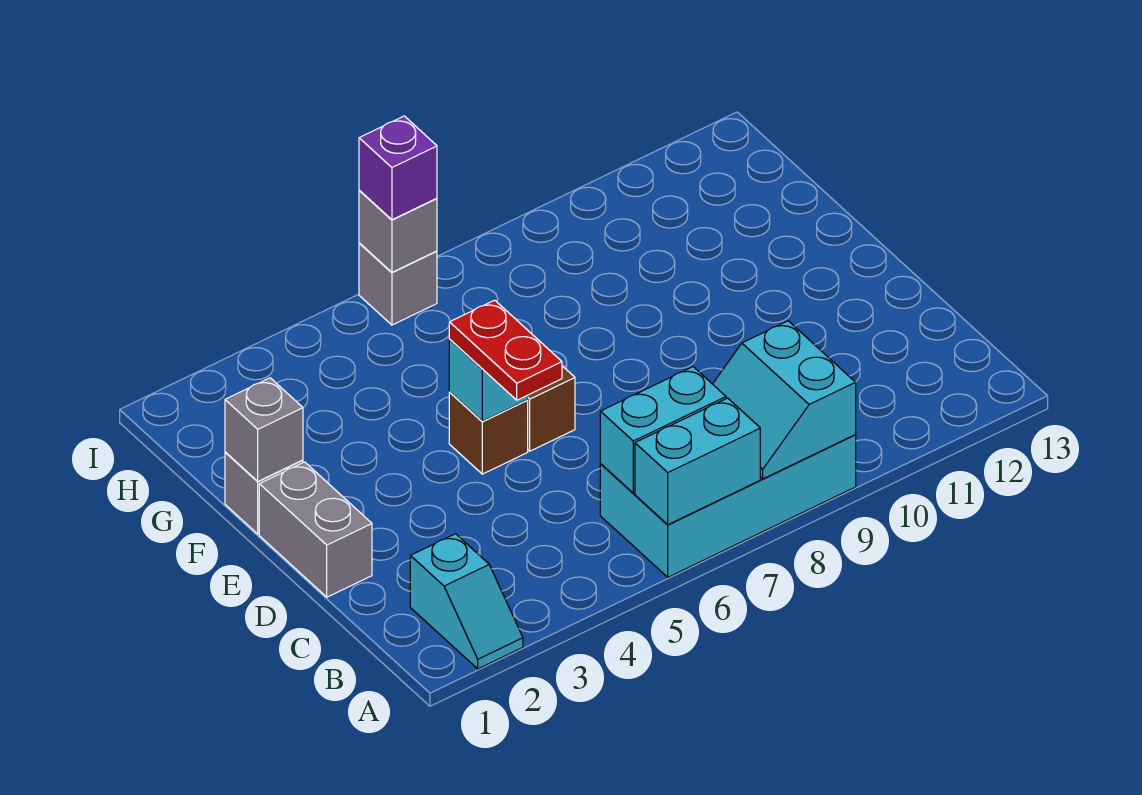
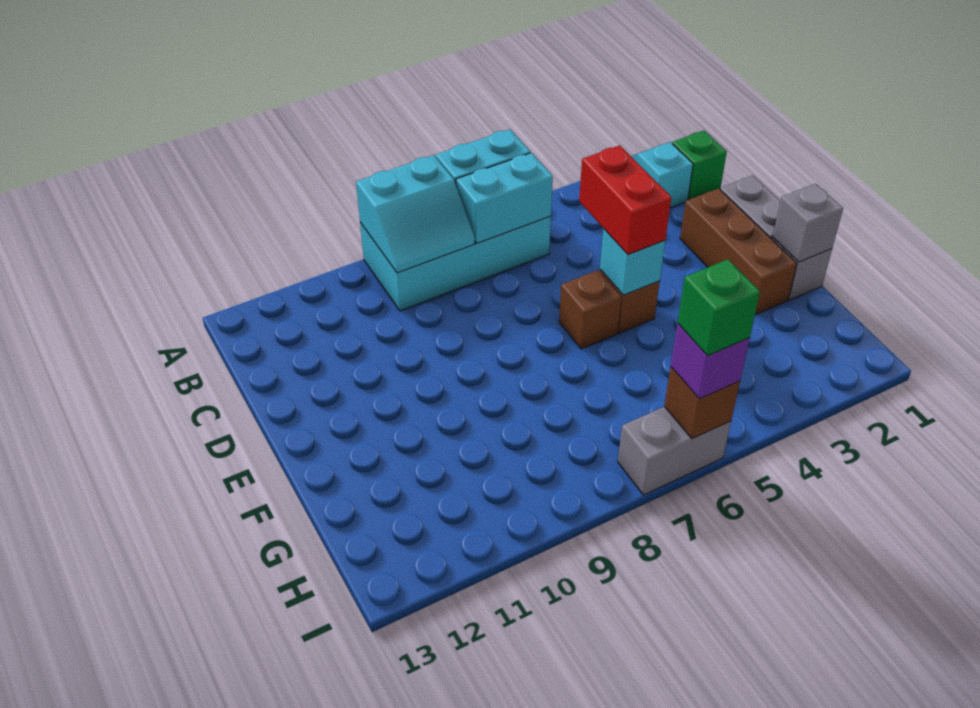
cyan 2x2 slope [713,321,856,479] -> cyan 2x2 slope turned to [356,155,475,273]
none -> green 1x1 brick [672,131,727,200]
none -> brown 1x3 brick [680,188,797,315]
red 1x2 plate [449,300,562,400] -> red 1x2 brick [579,145,671,254]
grey 1x1 brick [359,243,437,325] -> grey 1x2 brick [618,407,731,495]
grey 1x1 brick [359,191,437,272] -> brown 1x1 brick [664,367,740,439]
none -> green 1x1 brick [678,259,760,356]

